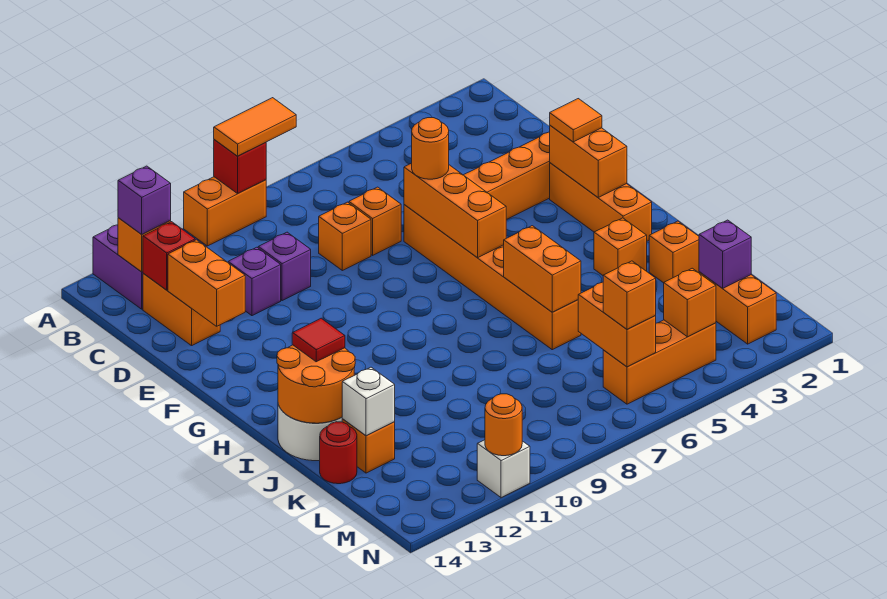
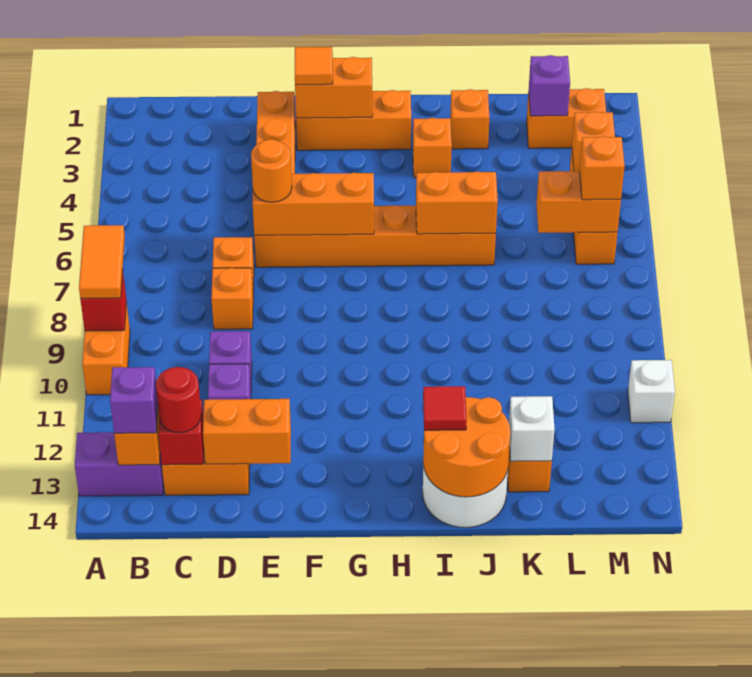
red 1x1 round brick [320,422,357,484] -> red 1x1 round brick moved to [156,367,201,433]
orange 1x1 round brick [485,394,522,456] -> none

